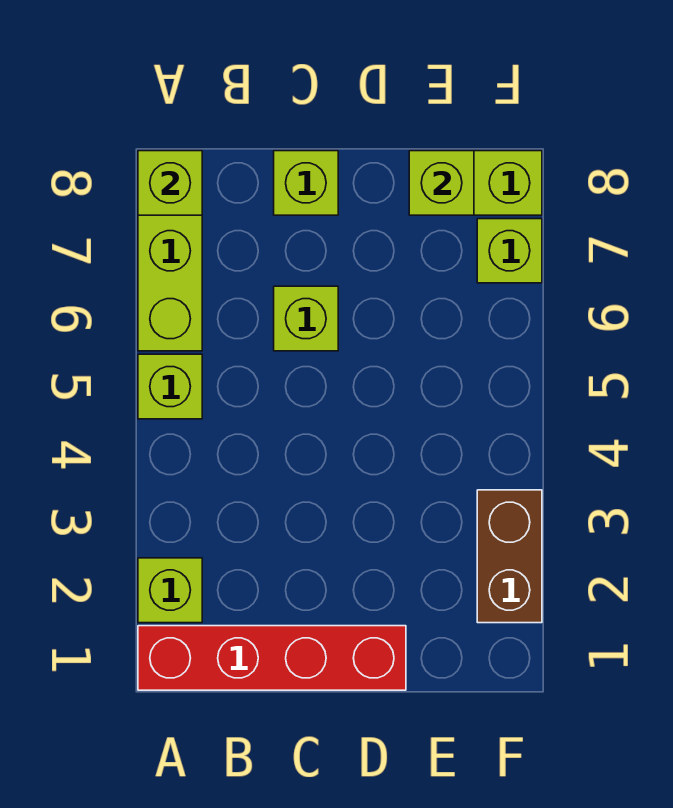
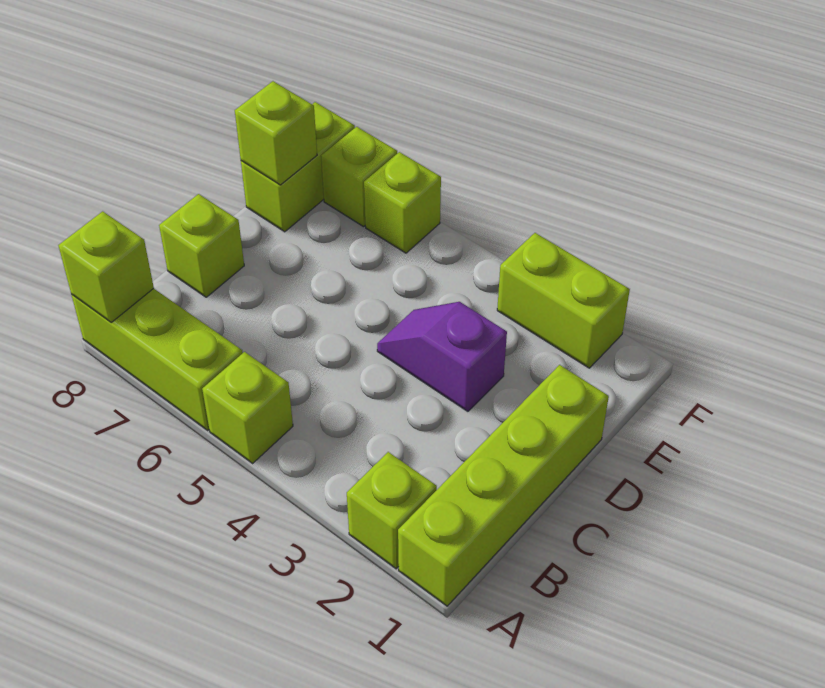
red 1x4 brick [138,626,406,690] -> lime 1x4 brick [398,365,609,606]
lime 1x1 brick [274,286,338,351] -> lime 1x1 brick moved to [364,152,441,253]
none -> purple 1x2 slope [377,302,507,411]
brown 1x2 brick [477,490,542,623] -> lime 1x2 brick [497,233,630,368]

